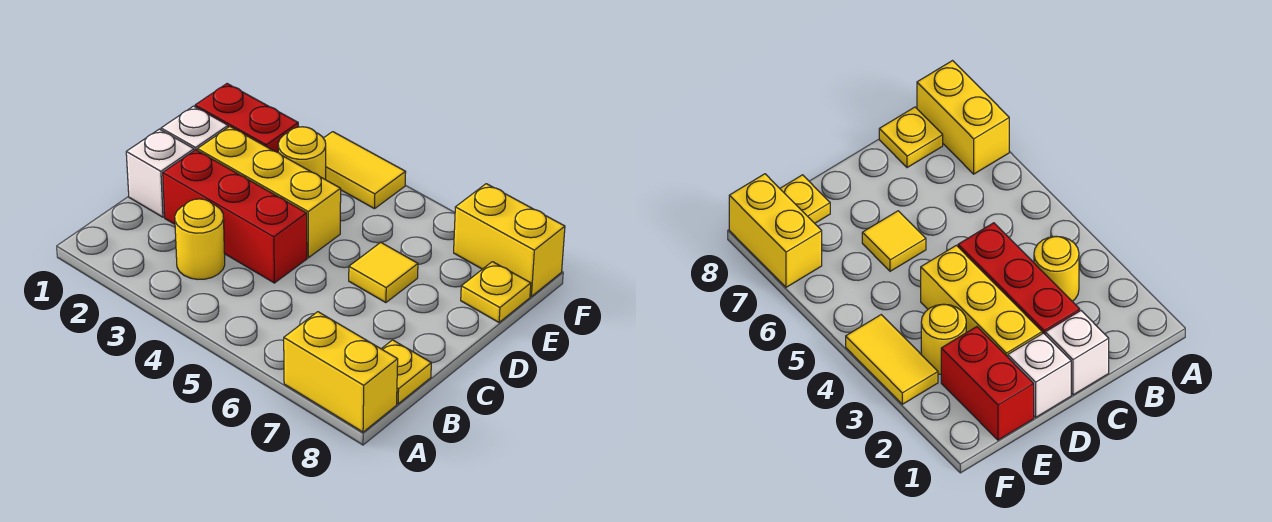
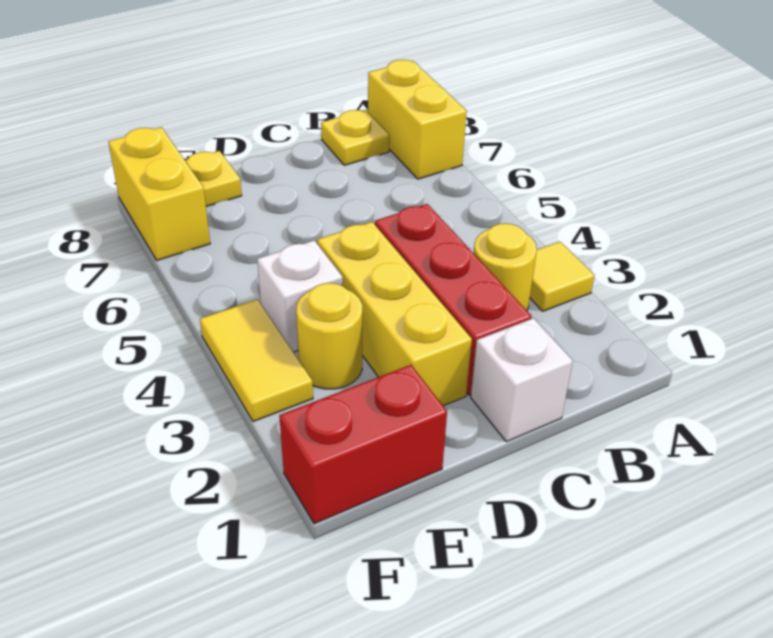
white 1x1 brick [161,106,228,151] -> white 1x1 brick moved to [257,240,343,352]
yellow 1x1 tile [349,242,418,303] -> yellow 1x1 tile moved to [530,242,595,311]
red 1x2 brick [195,84,298,152] -> red 1x2 brick turned to [279,365,447,524]

